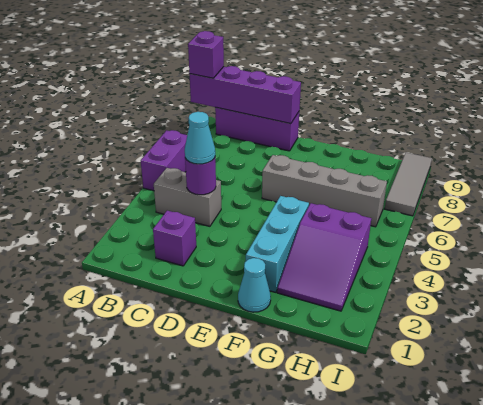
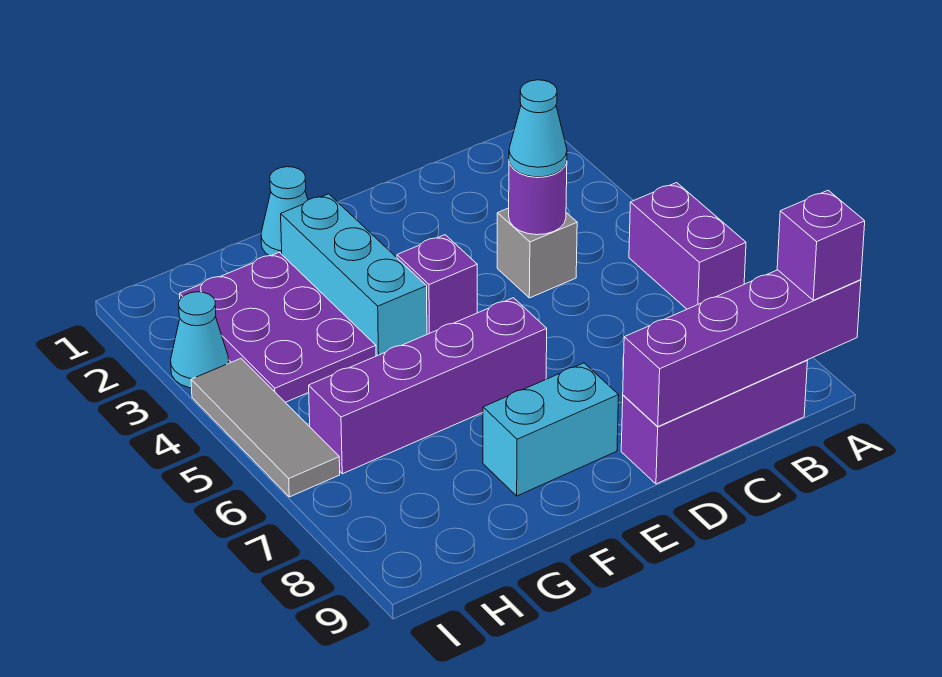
grey 1x2 brick [154,168,221,226] -> grey 1x1 brick [497,208,577,298]
purple 1x1 brick [153,211,196,266] -> purple 1x1 brick moved to [397,235,477,334]
grey 1x4 brick [262,155,387,227] -> purple 1x4 brick [309,298,547,474]
none -> cyan 1x2 brick [483,363,619,496]
purple 2x3 slope [277,203,371,311] -> purple 2x3 plate [180,252,376,402]
none -> cyan 1x1 cone [171,292,229,388]
grey 1x3 tile [385,153,432,216] -> grey 1x3 tile moved to [191,359,340,497]

